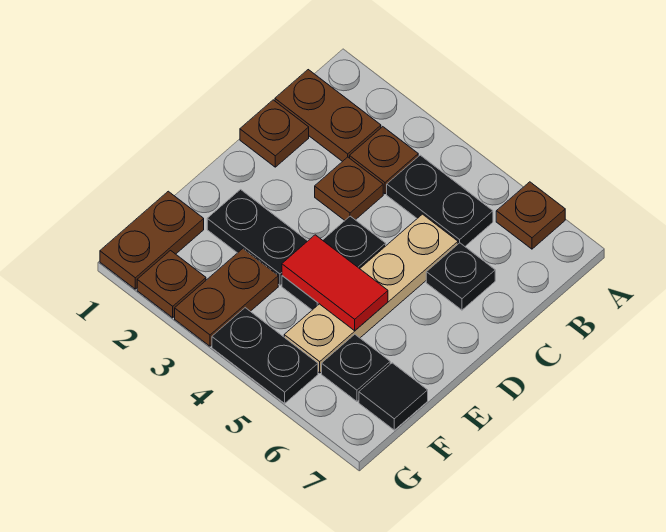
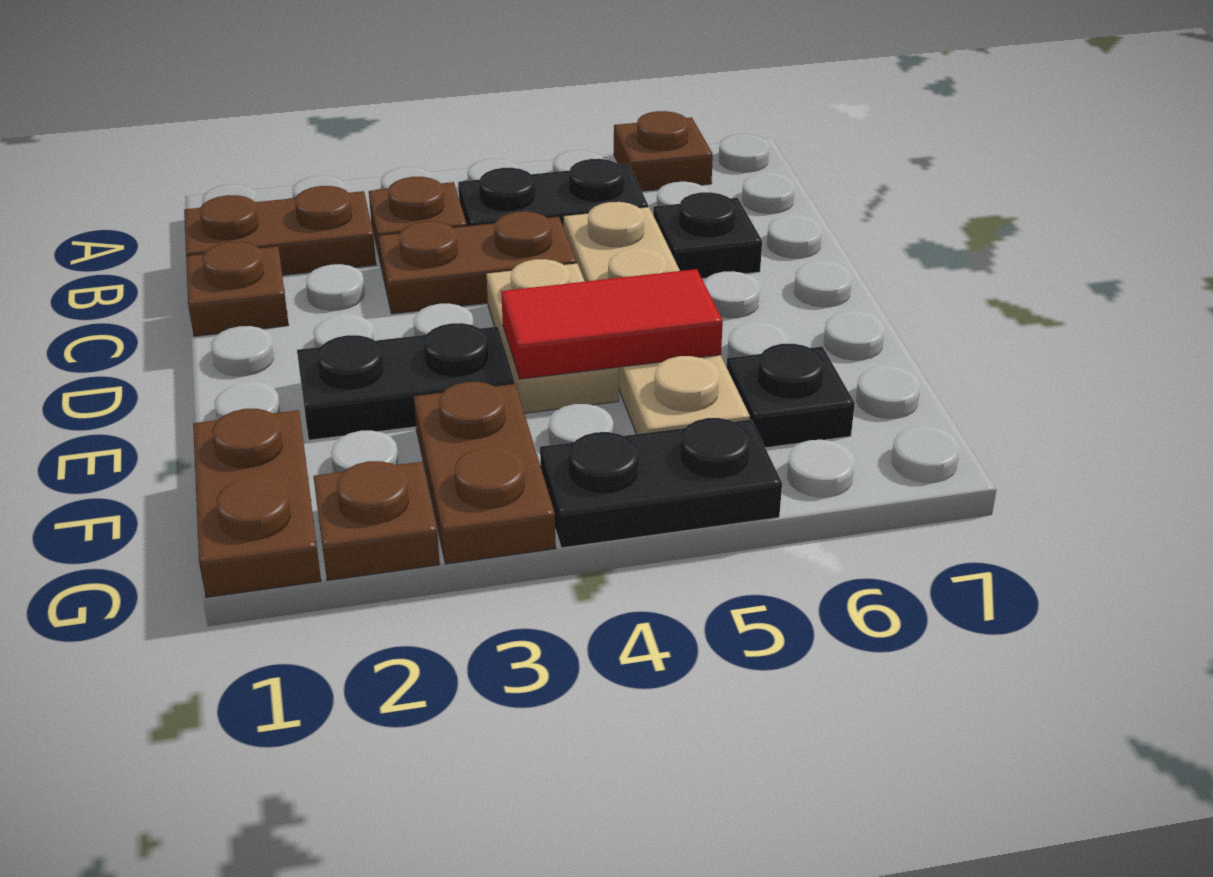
brown 1x1 plate [315,157,383,220] -> brown 1x2 plate [378,211,577,314]
black 1x2 plate [282,216,386,310] -> tan 1x2 plate [487,259,619,413]
black 1x1 tile [359,363,428,430] -> none

